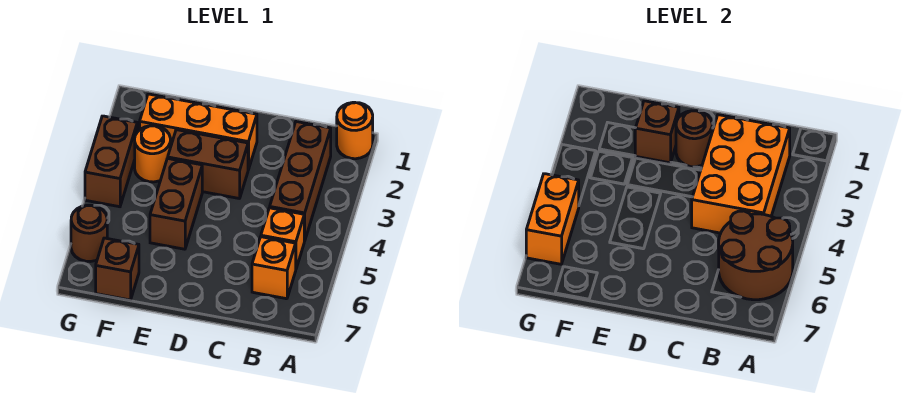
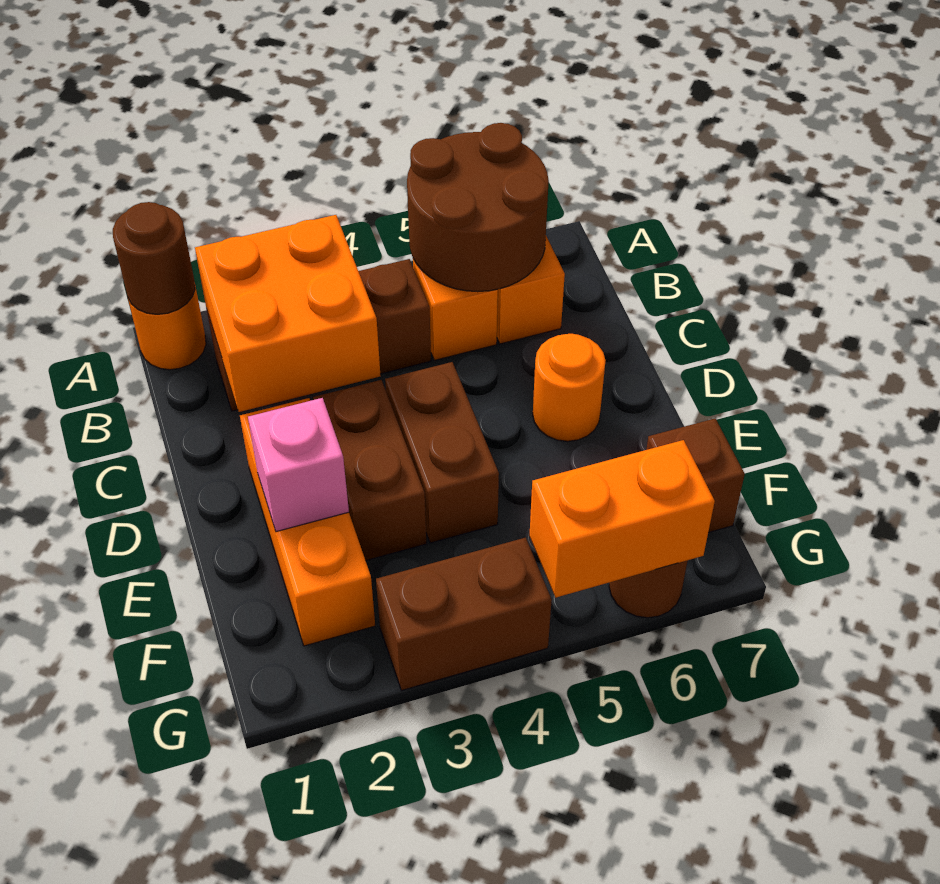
orange 2x3 brick [692,115,790,233] -> orange 2x2 brick [195,215,380,412]
brown 1x1 round brick [676,111,712,167] -> brown 1x1 round brick moved to [113,202,195,314]
brown 1x1 brick [635,101,679,163] -> pink 1x1 brick [248,398,349,532]
brown 1x2 brick [150,158,202,249] -> brown 1x2 brick turned to [385,362,499,543]
orange 1x1 round brick [135,126,171,182] -> orange 1x1 round brick moved to [533,334,606,441]

